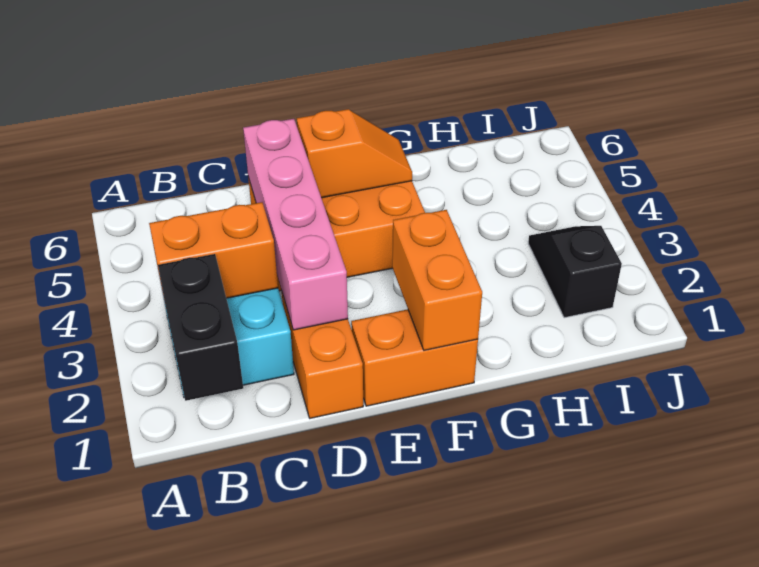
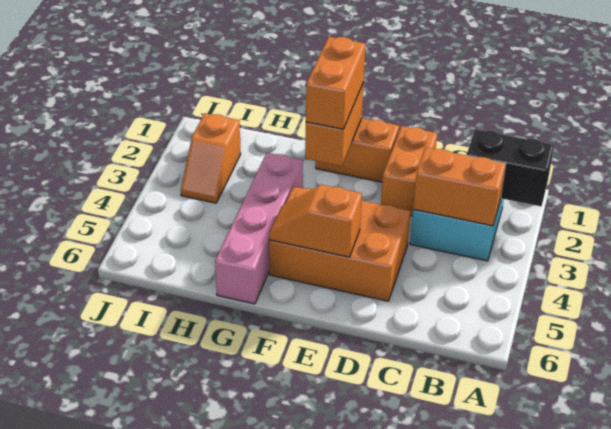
black 1x2 brick [158,254,243,401] -> black 1x2 brick turned to [467,129,554,206]
pink 1x4 brick [243,119,348,330] -> pink 1x4 brick moved to [215,153,303,304]
none -> orange 1x2 brick [306,37,366,129]
black 1x2 slope [528,226,622,318] -> orange 1x2 slope [181,113,241,203]

